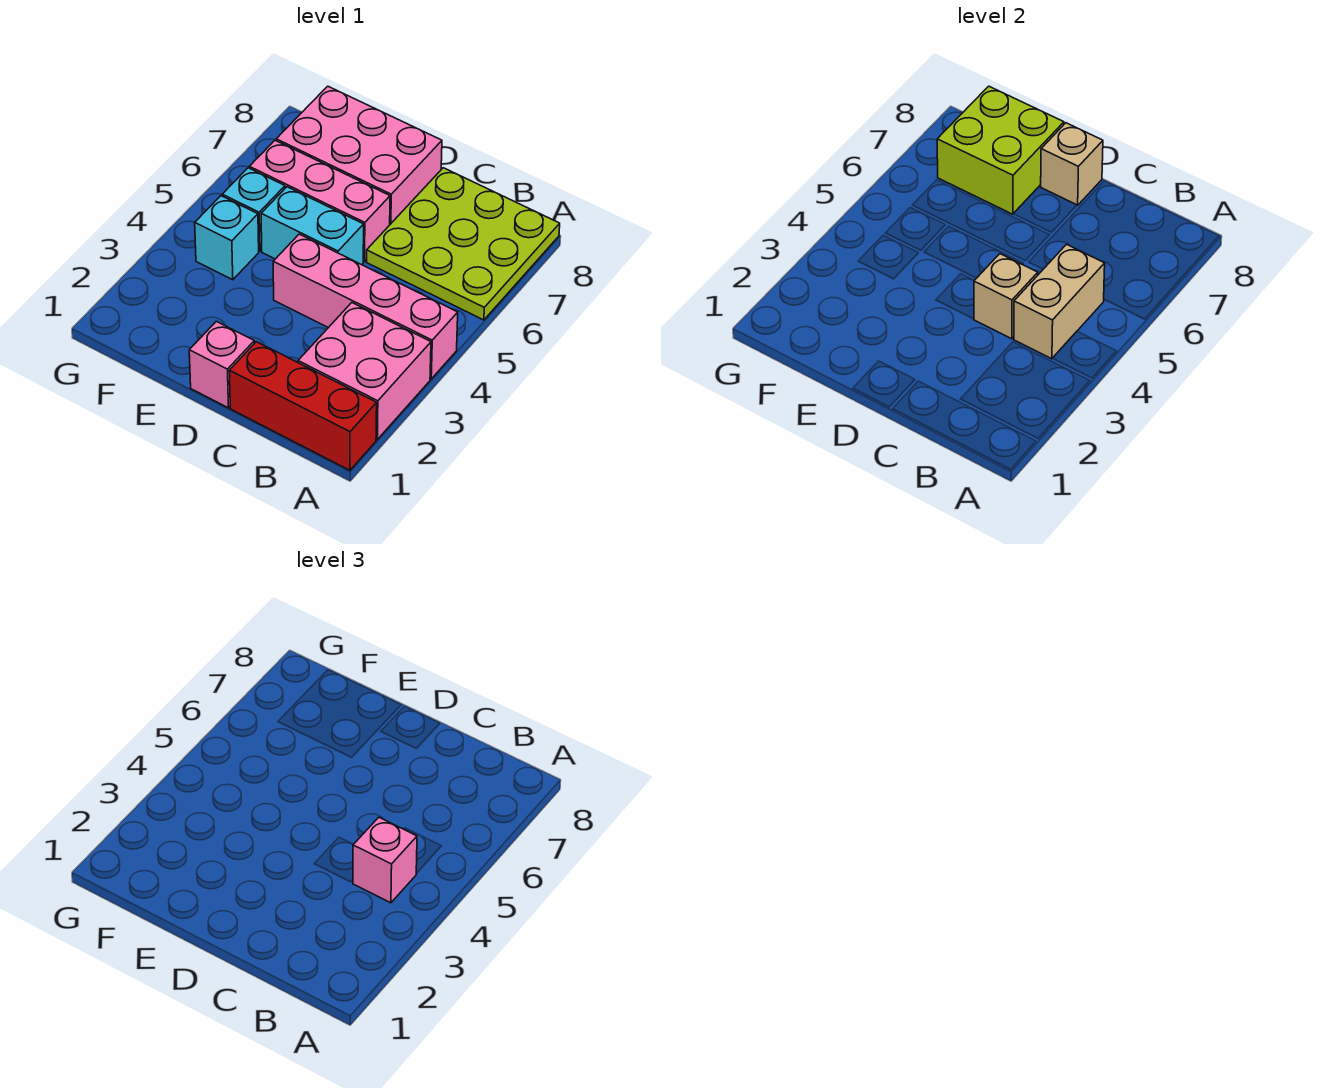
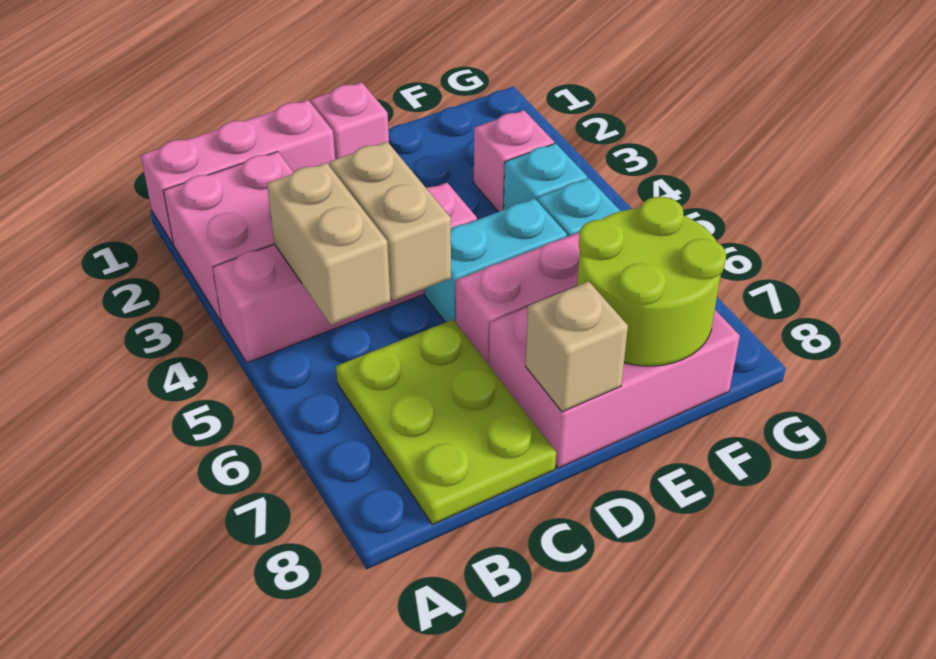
red 1x3 brick [229,342,377,470] -> pink 1x3 brick [141,100,335,244]
lime 3x3 plate [367,168,560,320] -> lime 2x3 plate [336,320,556,525]
pink 1x1 brick [353,817,417,903] -> pink 1x1 brick moved to [474,110,554,212]
tan 1x1 brick [974,254,1038,339] -> tan 1x2 brick [330,142,451,301]
lime 2x2 brick [937,86,1064,214] -> lime 2x2 round brick [577,197,726,366]

